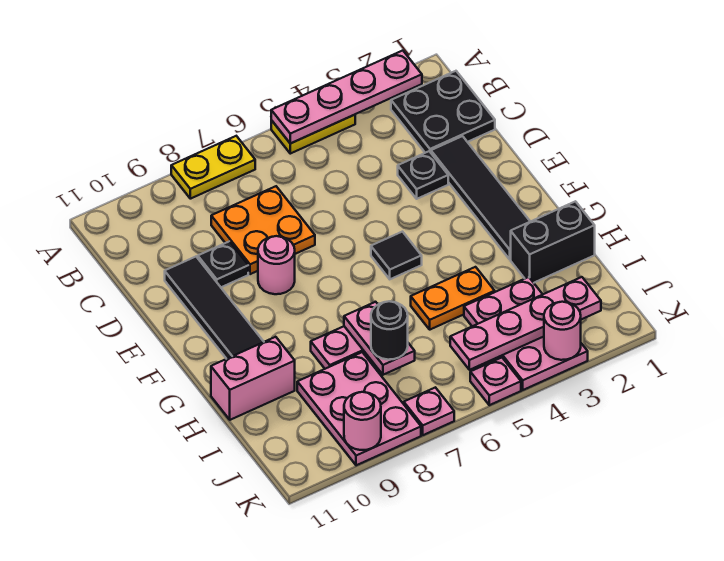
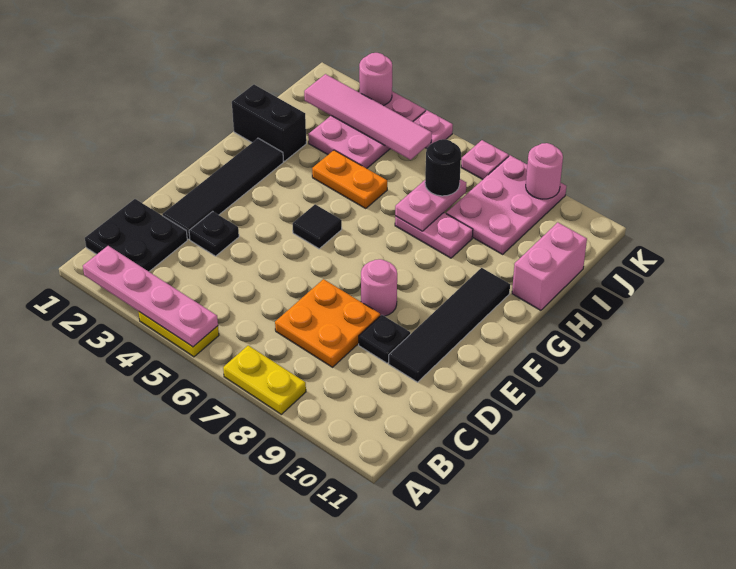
pink 1x2 brick [211,337,295,420] -> pink 1x2 brick turned to [512,222,587,310]
pink 1x4 plate [450,277,601,370] -> pink 1x4 tile [304,74,432,160]

